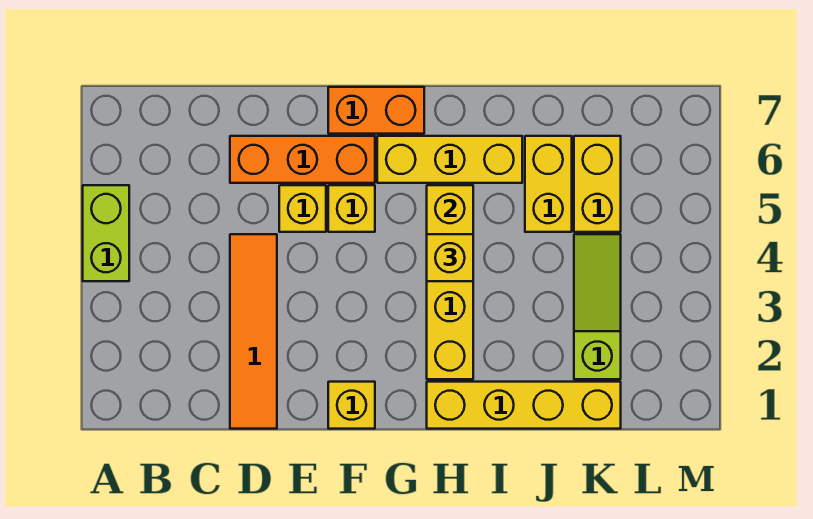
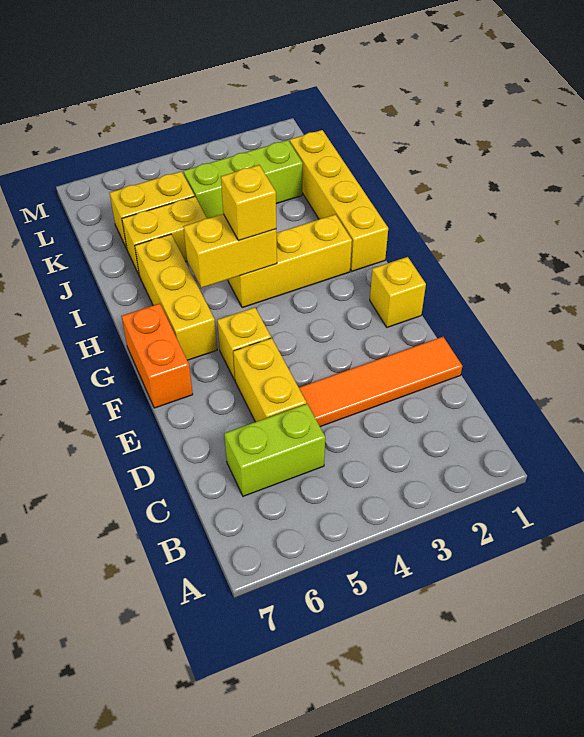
lime 1x2 brick [83,185,129,281] -> lime 1x2 brick moved to [224,404,325,496]
orange 1x3 brick [230,136,375,183] -> none
yellow 1x1 brick [279,185,326,232] -> yellow 1x2 brick [233,338,306,422]
lime 1x3 slope [574,234,621,379] -> lime 1x3 brick [183,140,303,219]

